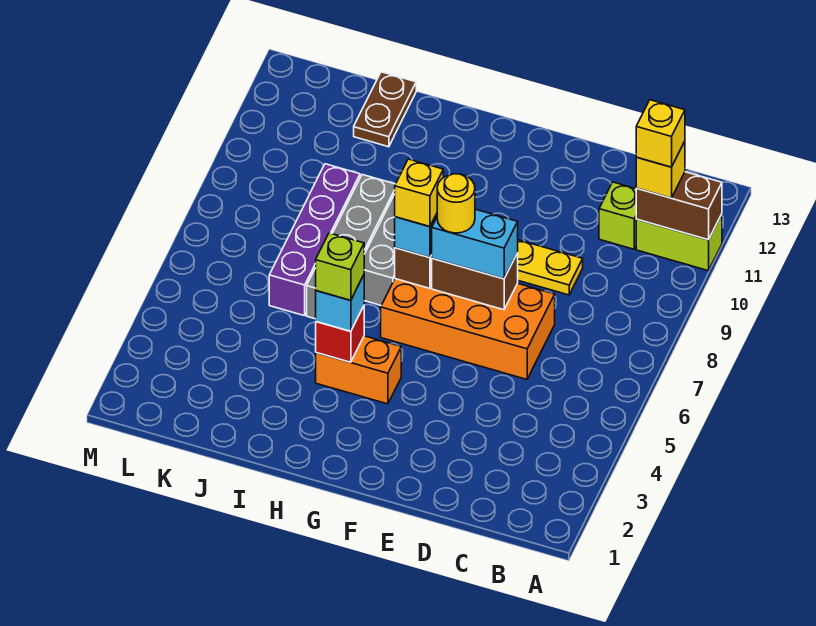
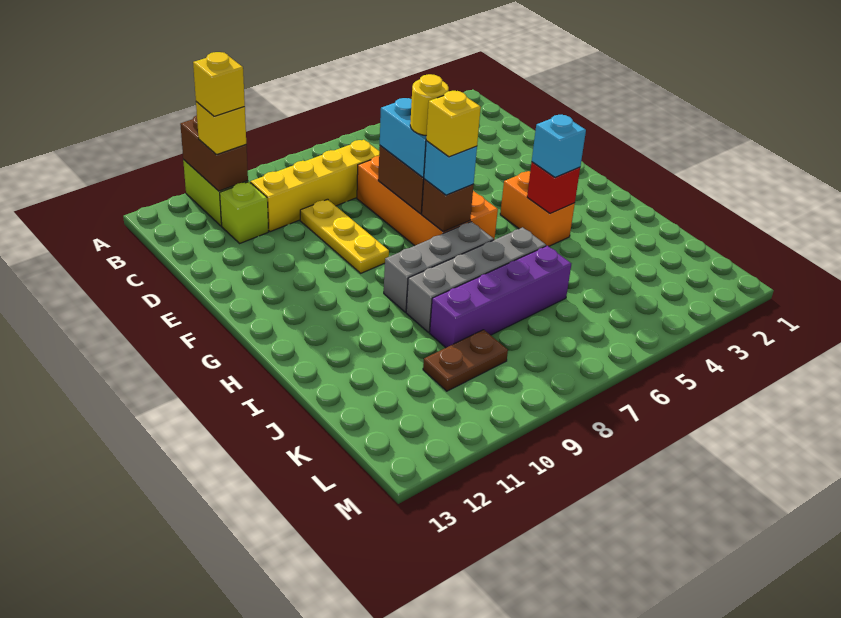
none -> yellow 1x4 brick [250,140,379,232]
lime 1x1 brick [316,233,364,300] -> none
brown 1x2 plate [354,72,416,147] -> brown 1x2 plate moved to [423,330,508,391]

